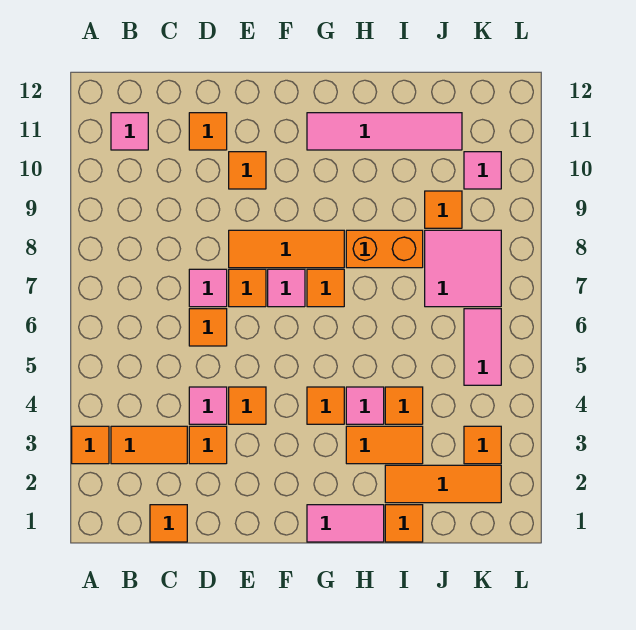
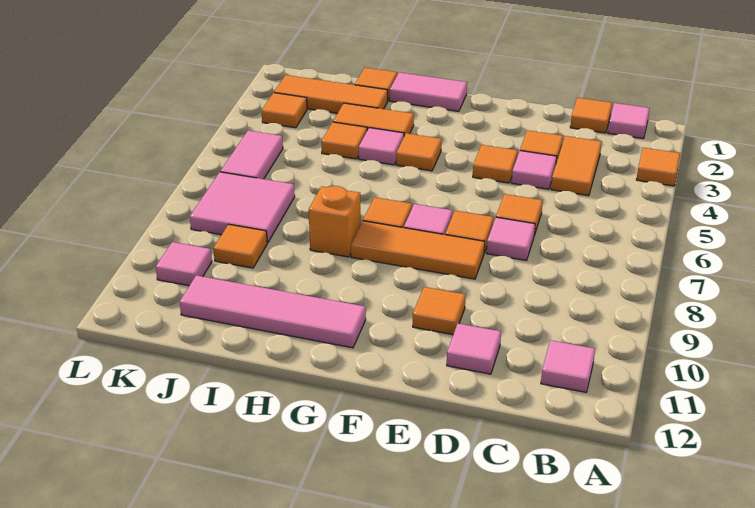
none -> pink 1x1 tile [608,103,650,139]
orange 1x2 tile [111,426,187,464] -> orange 1x2 tile turned to [551,136,602,196]
orange 1x1 tile [189,113,227,150] -> pink 1x1 tile [447,323,501,374]
orange 1x2 brick [346,230,423,268] -> orange 1x1 brick [309,186,361,257]

